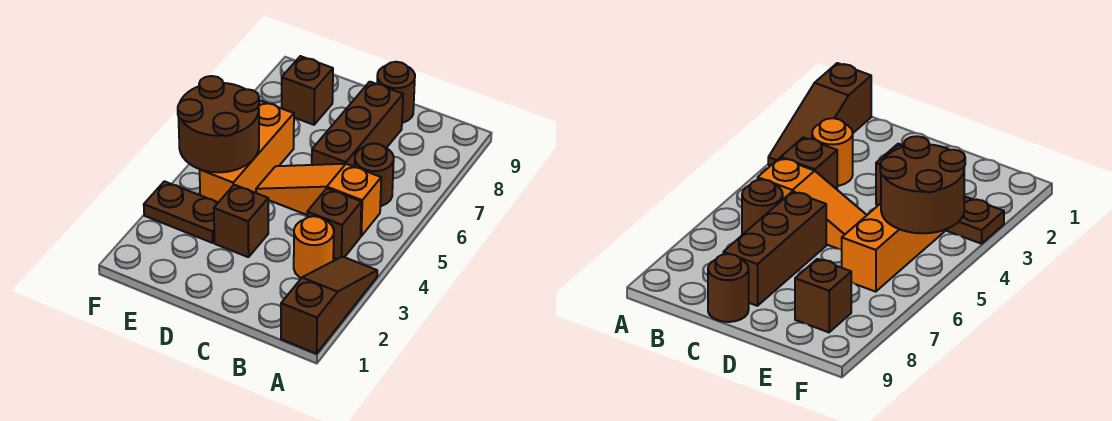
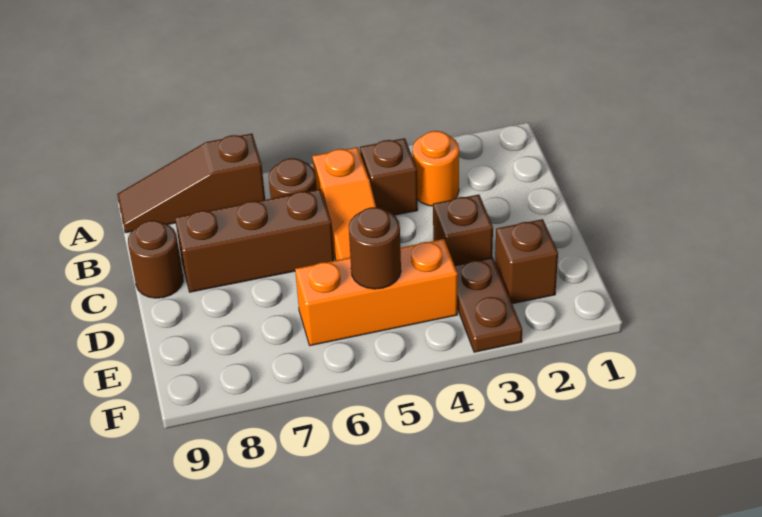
brown 1x3 slope [281,257,377,354] -> brown 1x3 slope moved to [117,134,265,233]
brown 2x2 round brick [178,76,259,172] -> brown 1x1 round brick [349,207,401,289]
brown 1x1 brick [282,56,333,125] -> brown 1x1 brick moved to [495,219,558,304]

